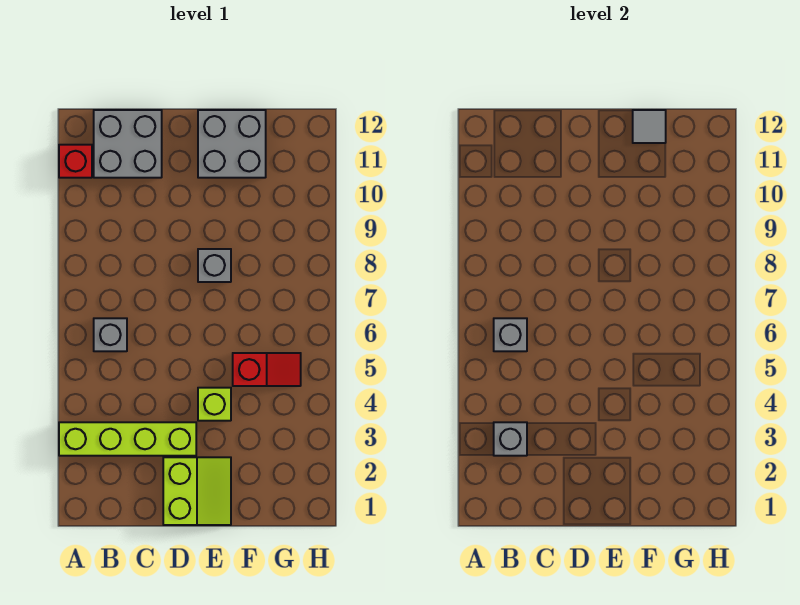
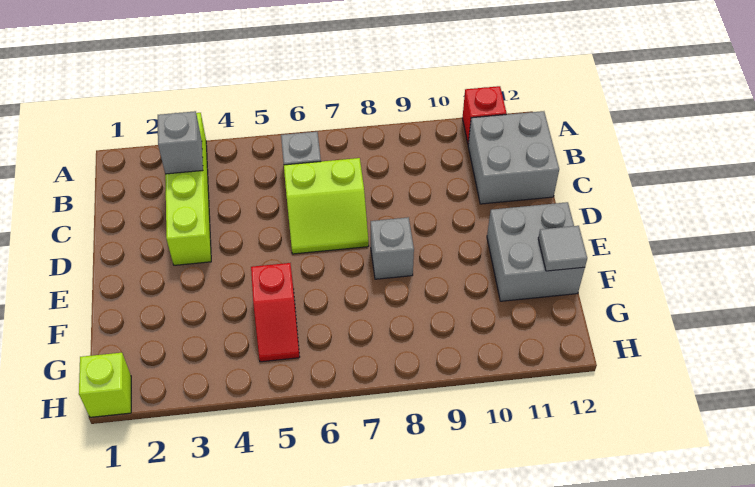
grey 1x1 brick [494,318,527,351] -> none
lime 2x2 slope [163,457,231,525] -> lime 2x2 slope moved to [284,158,369,254]
lime 1x1 brick [198,388,231,421] -> lime 1x1 brick moved to [79,353,131,417]

